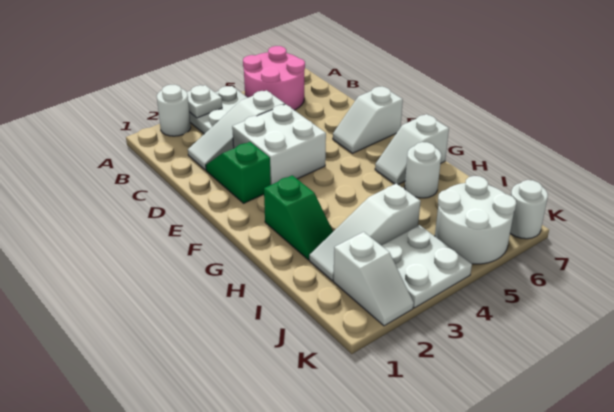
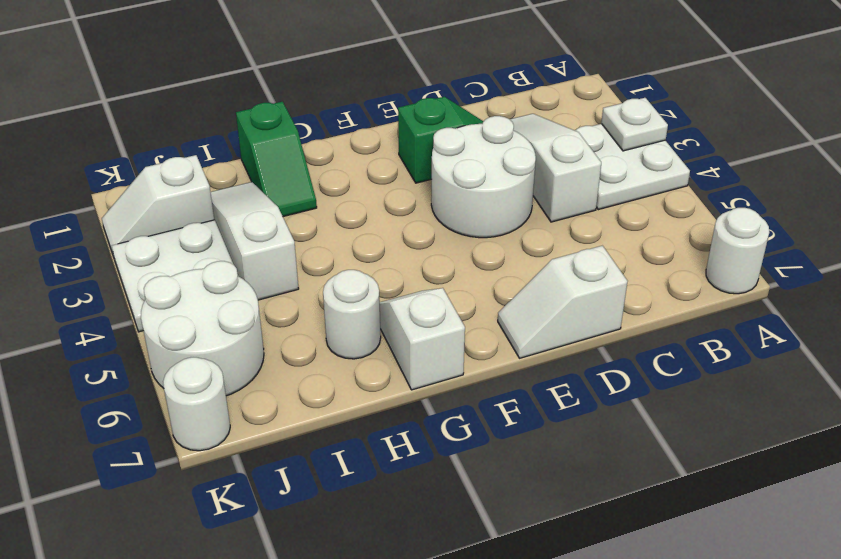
white 1x1 round brick [157,85,191,136] -> white 1x1 round brick moved to [706,208,769,294]
pink 2x2 round brick [243,46,305,110] -> none
white 2x2 brick [232,104,326,185] -> white 2x2 round brick [431,116,536,238]
white 1x2 slope [333,86,403,153] -> white 1x2 slope turned to [498,246,628,358]
green 1x2 slope [264,175,333,260] -> green 1x2 slope turned to [236,102,317,217]

